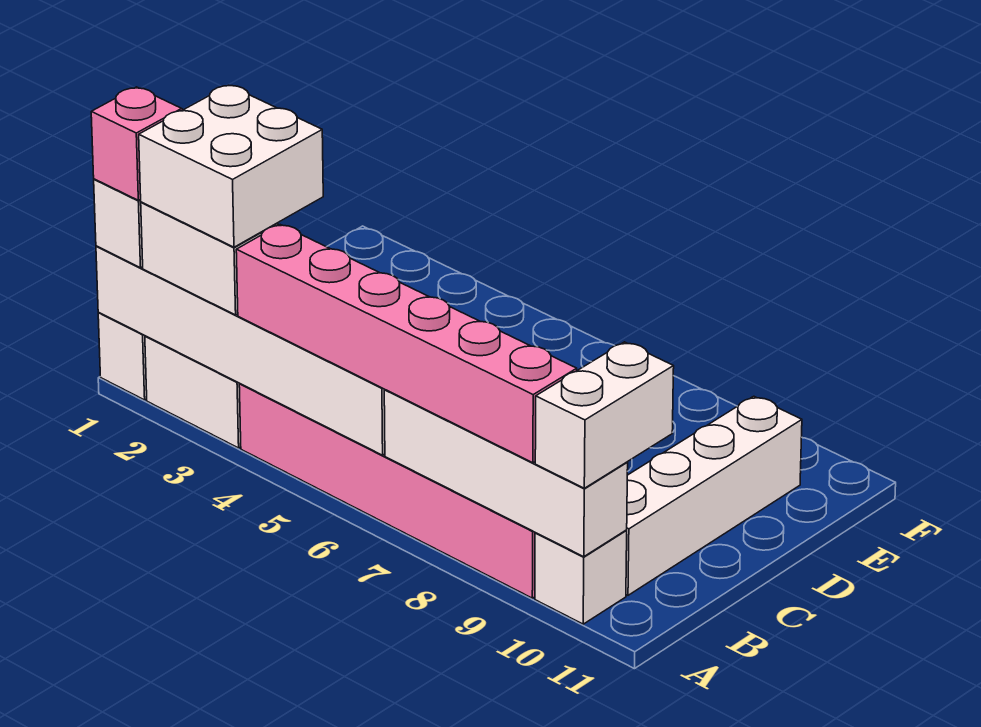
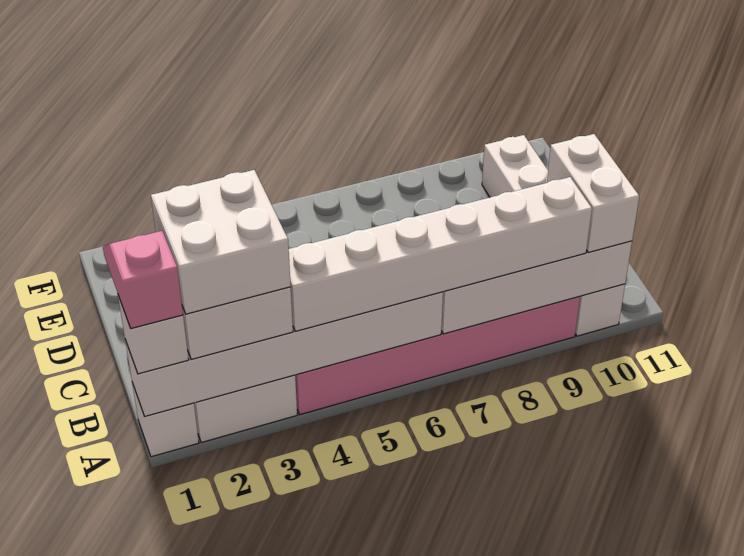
pink 1x6 brick [236,225,577,463] -> white 1x6 brick [289,177,592,331]

